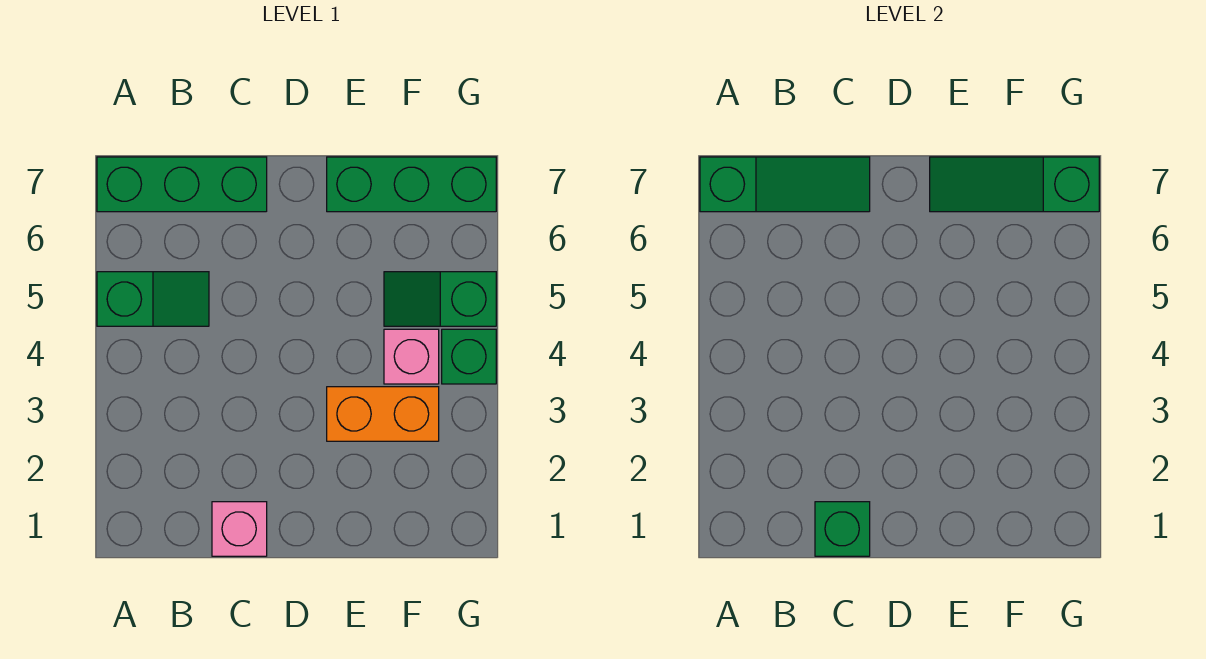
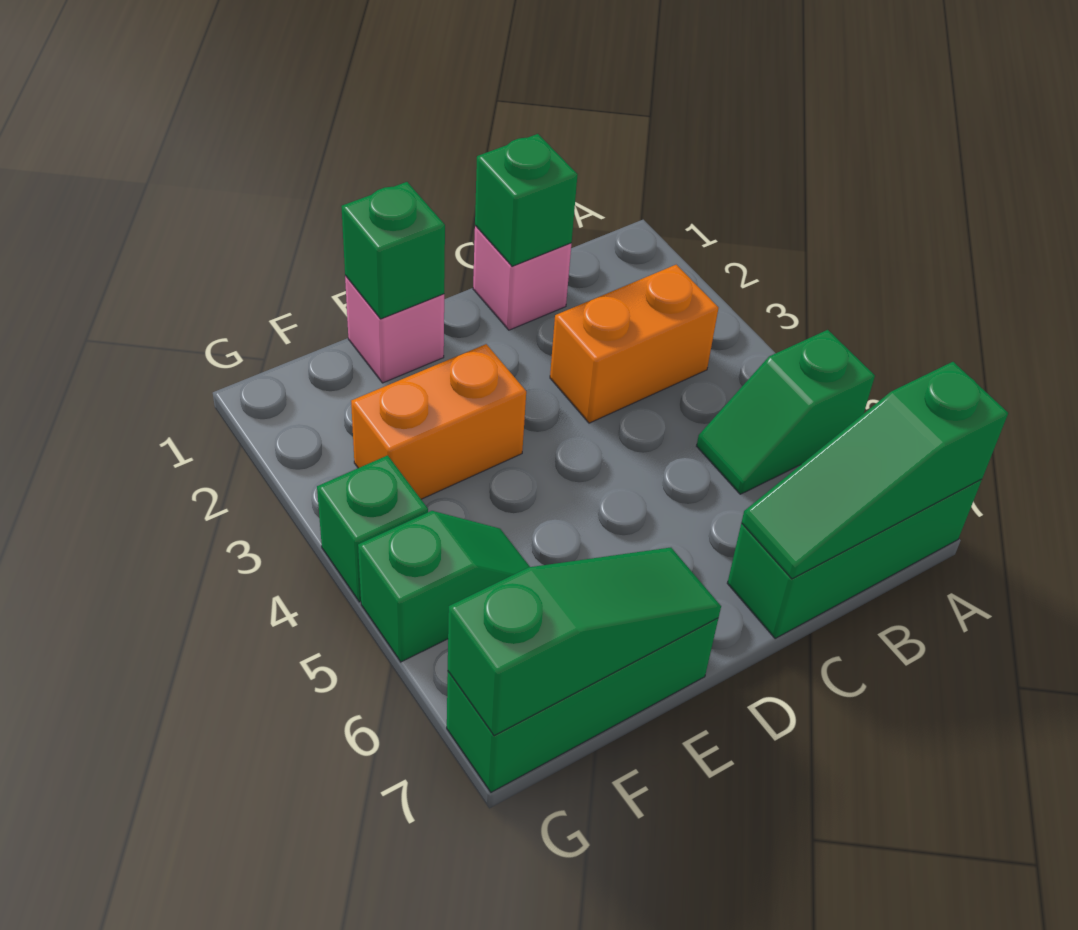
none -> orange 1x2 brick [550,265,718,423]
none -> green 1x1 brick [341,182,445,319]
pink 1x1 brick [384,329,439,384] -> pink 1x1 brick moved to [345,276,444,383]

